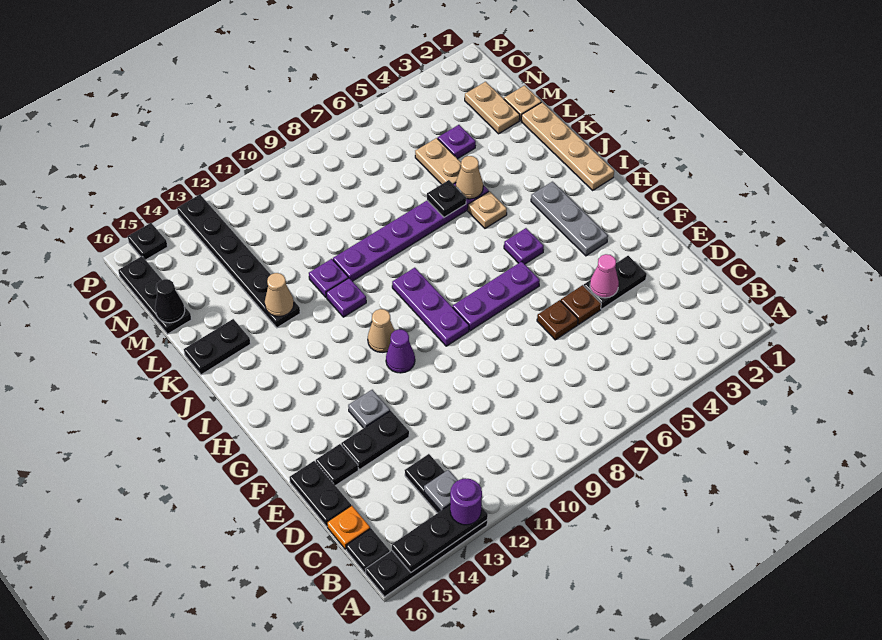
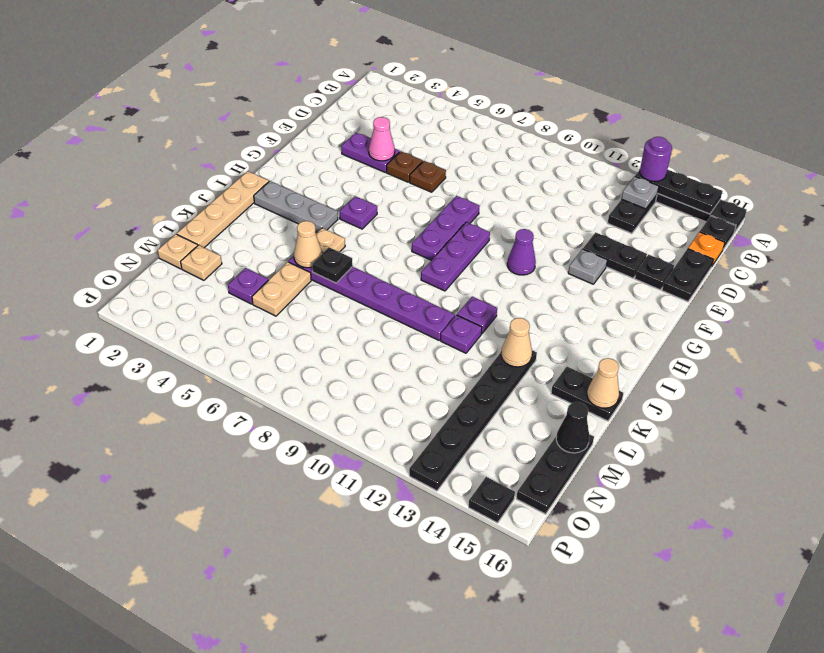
black 1x2 plate [584,256,647,309] -> purple 1x2 plate [341,133,400,172]
grey 1x3 plate [531,182,608,256] -> grey 1x3 plate turned to [254,181,338,232]
purple 1x3 plate [453,261,540,331] -> purple 1x3 plate turned to [412,196,480,260]
tan 1x1 cone [368,309,395,352] -> tan 1x1 cone moved to [587,358,619,408]
tan 1x2 plate [465,82,520,134] -> tan 1x1 plate [181,245,222,280]

